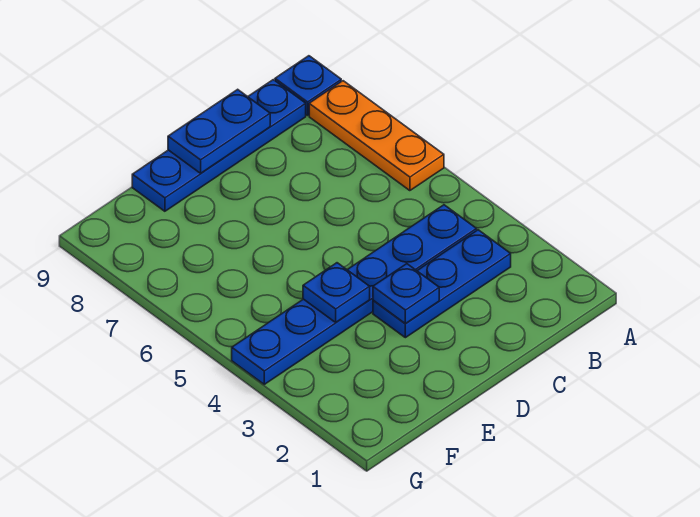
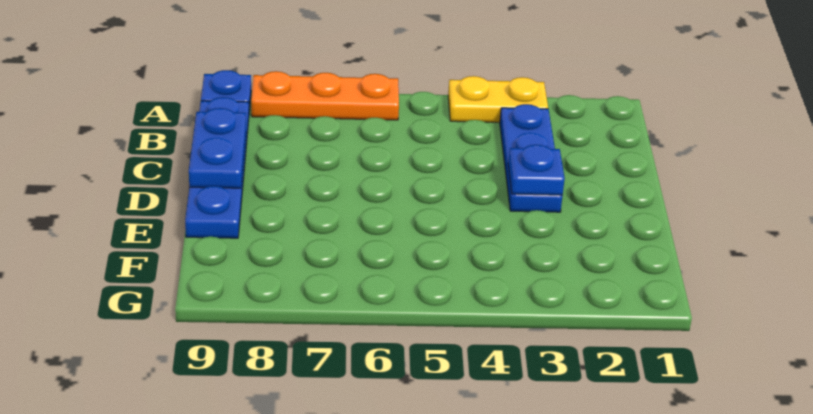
none -> yellow 1x2 plate [448,76,548,122]
blue 1x6 plate [232,205,477,384] -> none
blue 1x1 plate [303,263,370,322] -> none

